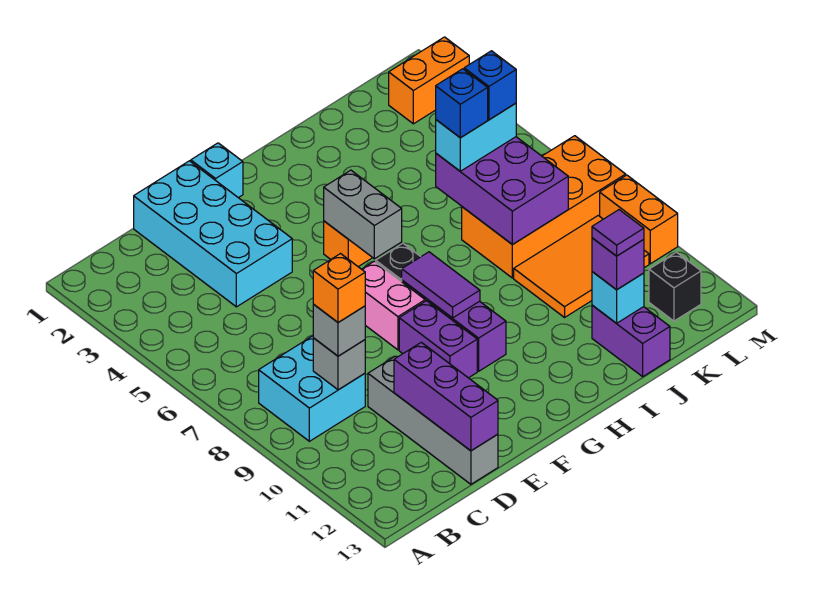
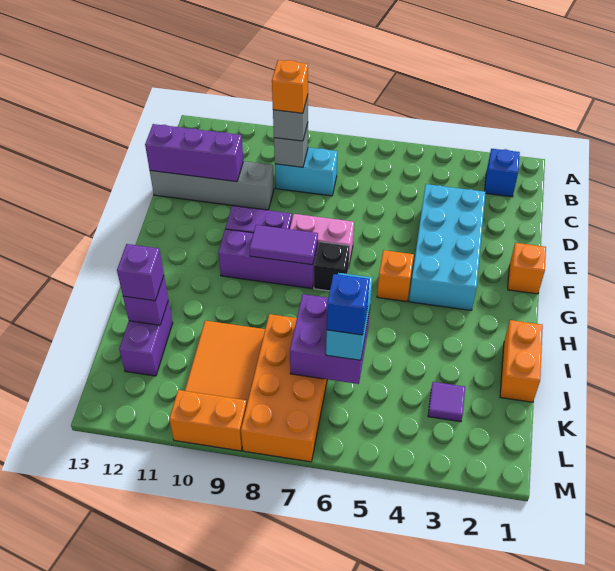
cyan 2x2 brick [259,336,365,441] -> cyan 1x2 brick [275,147,338,196]
cyan 2x4 brick [134,161,292,307] -> cyan 2x4 brick turned to [409,184,486,310]
cyan 1x1 brick [191,143,243,198] -> orange 1x1 brick [508,243,546,294]
grey 1x2 brick [324,170,402,259] -> none
purple 2x3 brick [436,137,568,245] -> purple 2x2 brick [290,294,370,384]
blue 1x1 brick [436,69,488,138] -> blue 1x1 brick moved to [485,149,520,197]
purple 1x2 brick [592,305,670,377] -> purple 1x2 brick turned to [119,300,173,376]
cyan 1x1 brick [592,272,644,323] -> purple 1x1 brick [123,276,168,325]
purple 1x1 tile [592,210,644,256] -> purple 1x1 tile moved to [428,382,465,422]
orange 1x2 brick [389,37,469,124] -> orange 1x2 brick moved to [500,320,543,402]
black 1x1 brick [649,252,701,321] -> none

